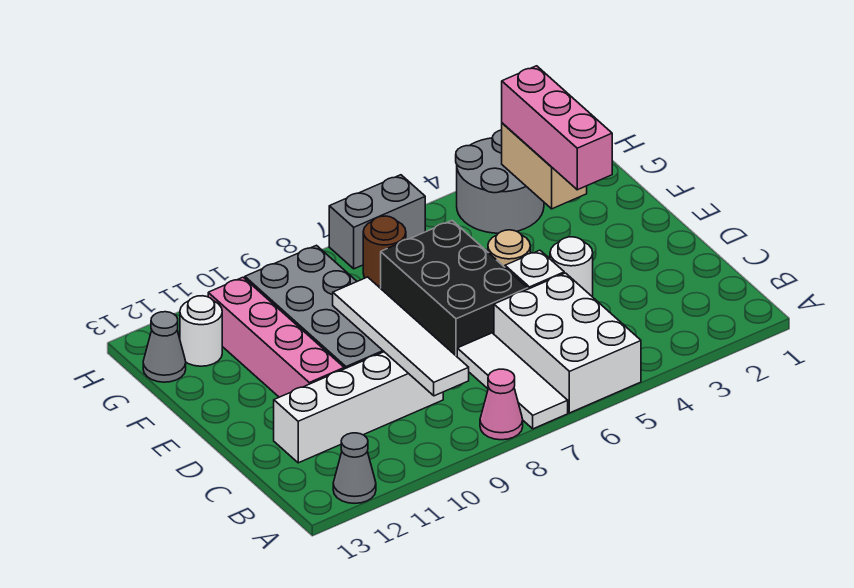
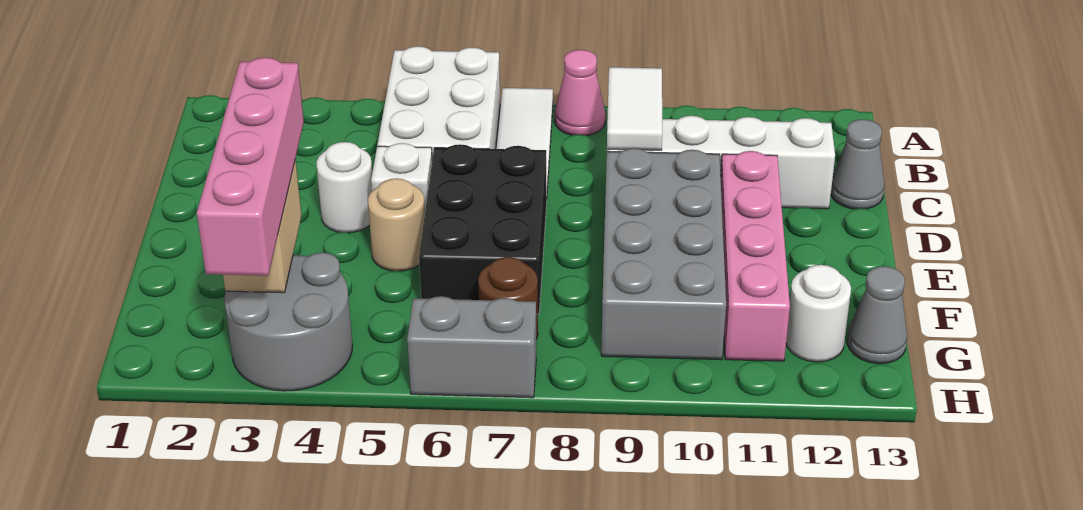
grey 1x1 cone [333,433,376,503] -> grey 1x1 cone moved to [831,119,885,209]
white 1x4 tile [333,277,469,396] -> white 1x2 tile [607,67,662,150]
pink 1x3 brick [502,66,612,190] -> pink 1x4 brick [197,58,304,276]

